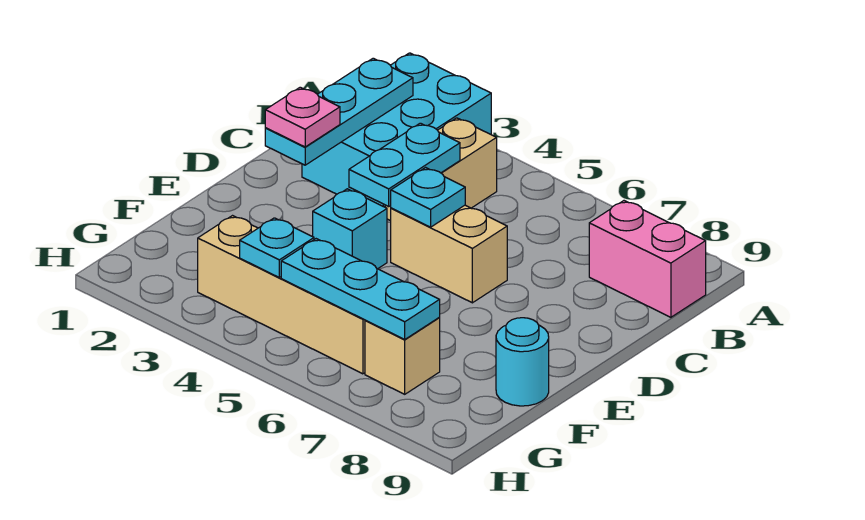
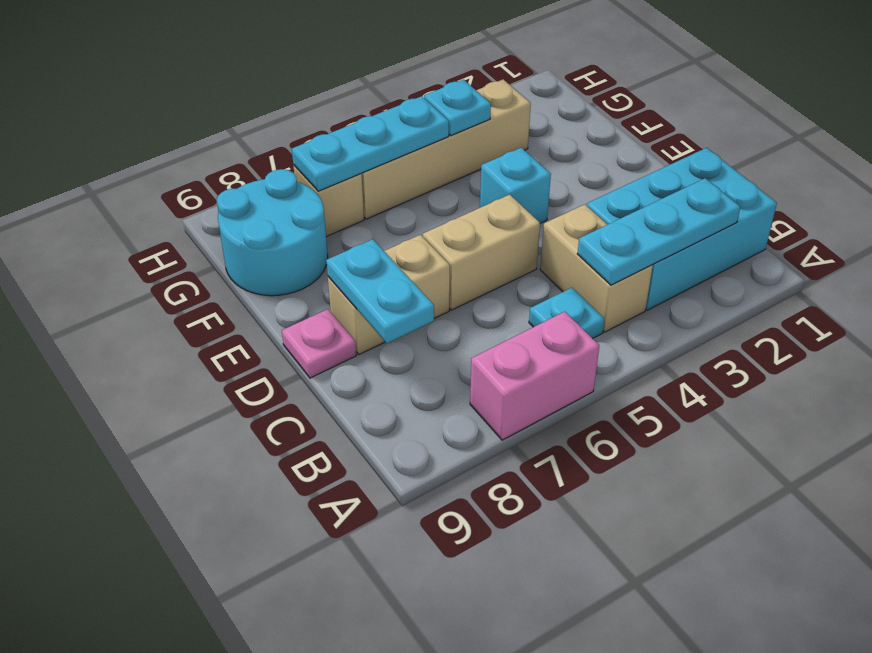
cyan 2x3 brick [302,53,491,207] -> cyan 2x3 brick turned to [587,148,777,310]
cyan 1x3 plate [265,58,413,165] -> cyan 1x3 plate turned to [578,178,740,285]
pink 1x2 brick [589,201,706,317] -> pink 1x2 brick moved to [470,312,599,440]
cyan 1x2 plate [349,123,460,206] -> cyan 1x2 plate moved to [326,239,434,343]
pink 1x1 plate [265,87,340,147] -> pink 1x1 plate moved to [282,309,356,378]
cyan 1x1 plate [391,168,465,227] -> cyan 1x1 plate moved to [529,288,604,339]
none -> tan 1x2 brick [328,235,450,354]
cyan 1x1 round brick [496,318,549,406] -> cyan 2x2 round brick [217,169,328,296]

